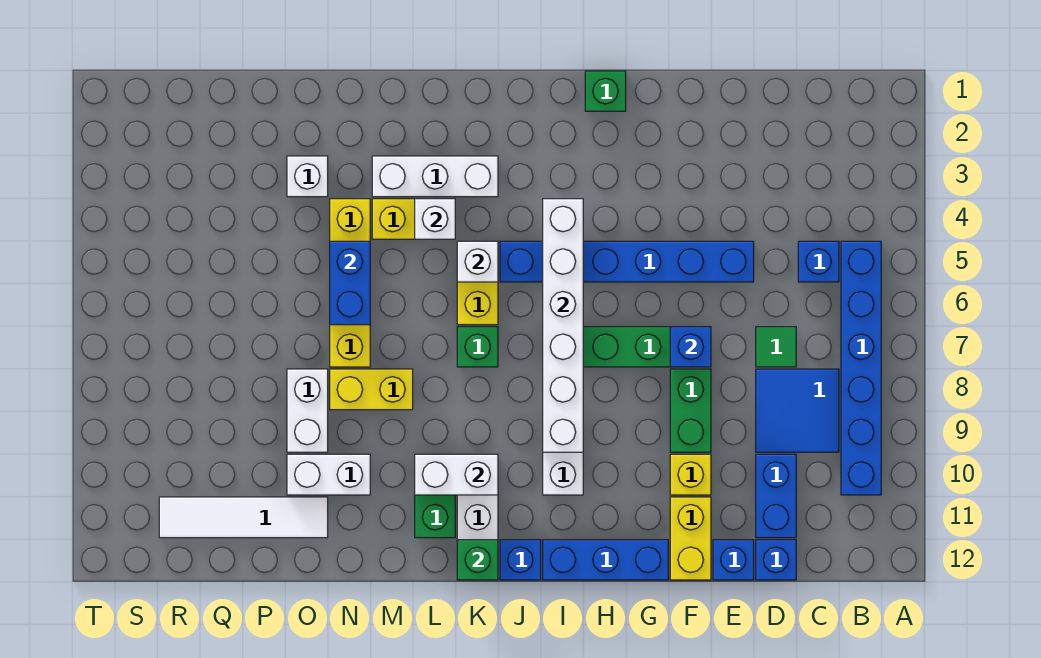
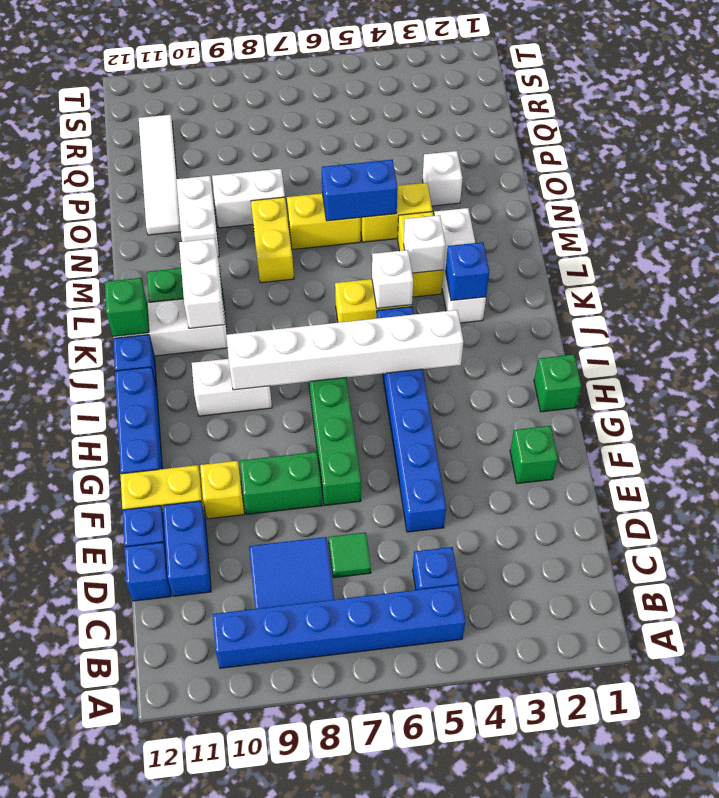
blue 1x2 brick [756,454,796,538] -> blue 1x2 brick turned to [163,501,211,596]
blue 1x1 brick [670,327,711,367] -> blue 1x1 brick moved to [445,242,489,301]
green 1x1 brick [457,327,498,367] -> green 1x1 brick moved to [510,426,558,484]

